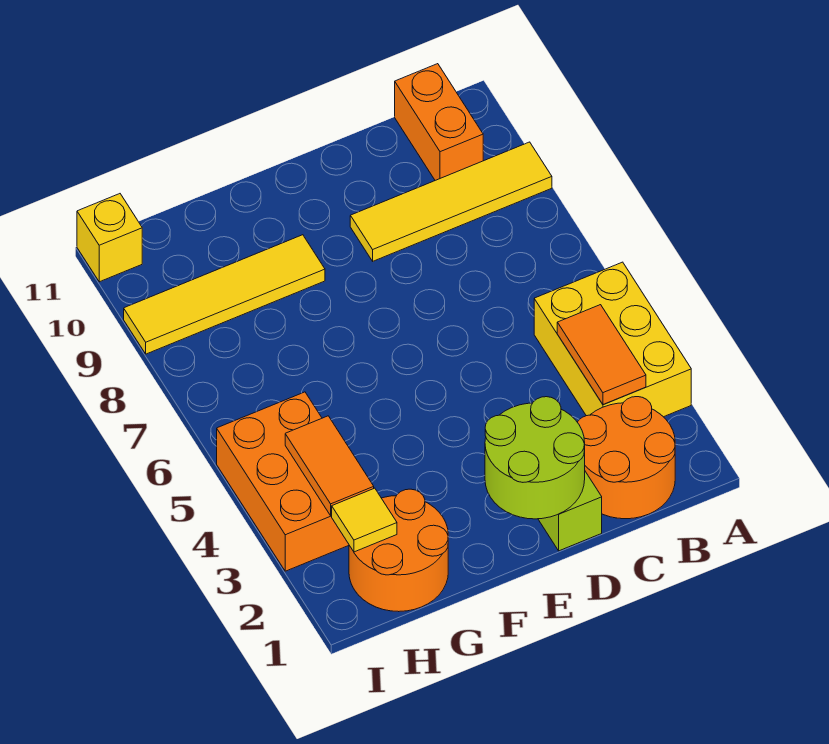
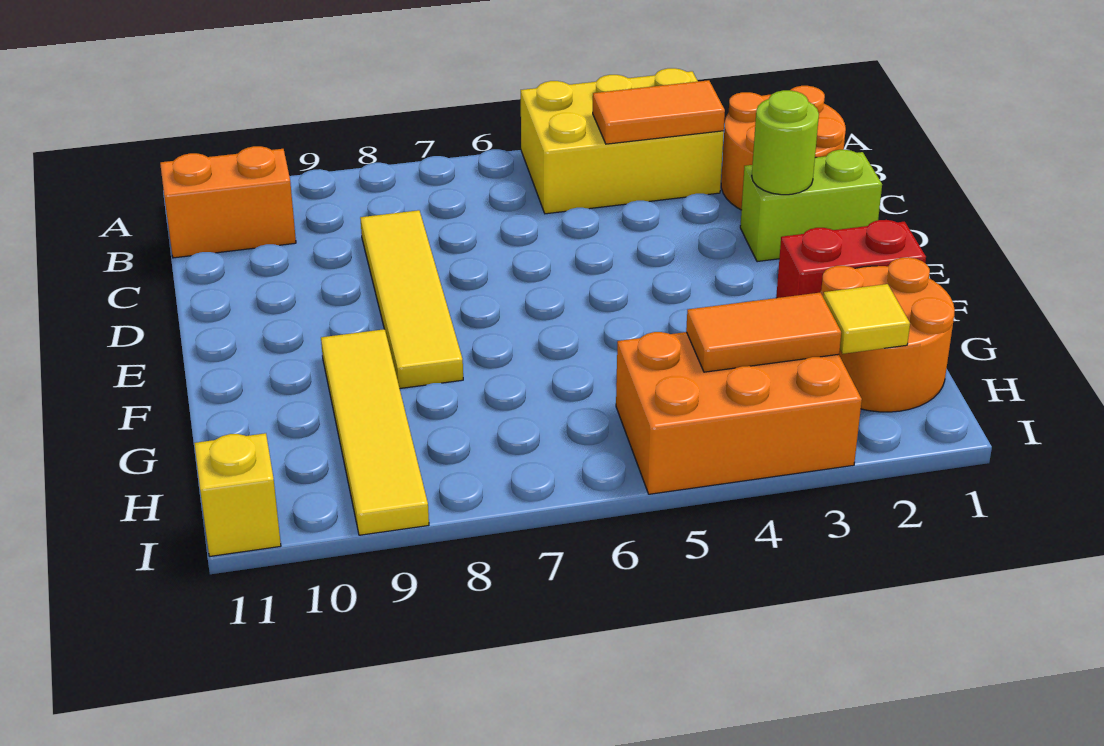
yellow 1x4 tile [350,142,552,261] -> yellow 1x4 tile moved to [360,210,463,388]
lime 2x2 round brick [485,397,585,519] -> lime 1x1 round brick [752,90,819,195]
none -> red 1x2 brick [776,220,926,298]

